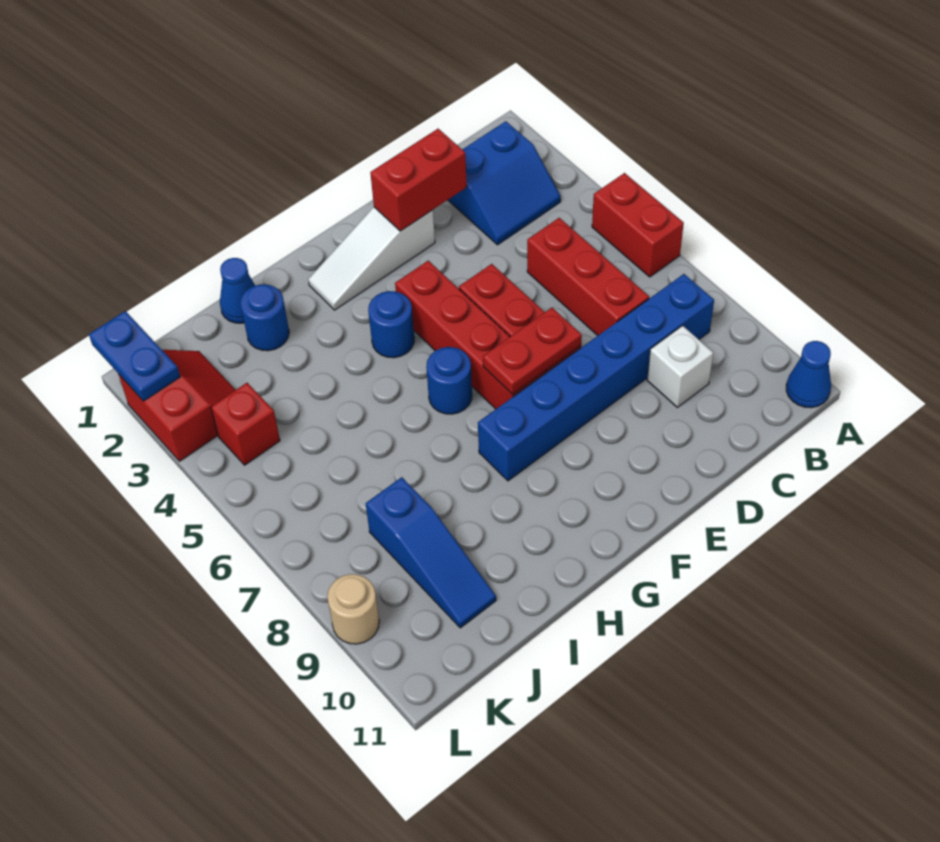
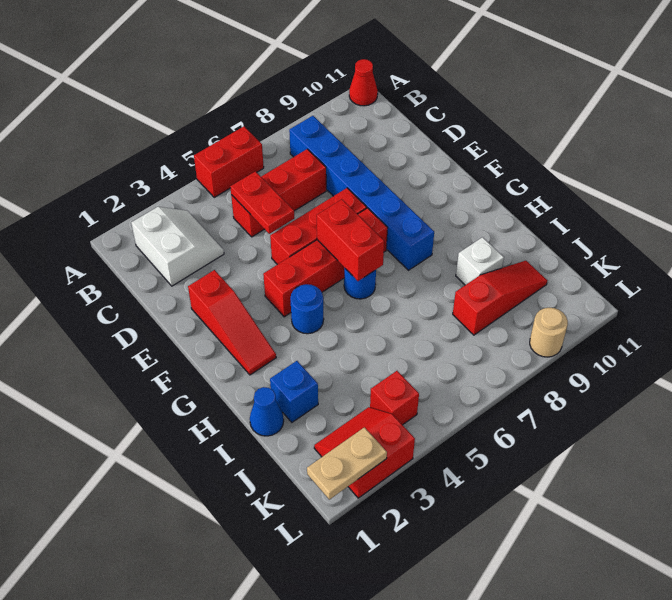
blue 1x1 cone [786,341,831,408] -> red 1x1 cone [349,59,378,106]
blue 2x2 slope [448,121,561,245] -> white 2x2 slope [131,207,224,286]
white 1x1 brick [647,326,713,407] -> white 1x1 brick moved to [456,237,504,285]
red 1x2 brick [370,129,467,231] -> red 1x2 brick moved to [317,200,384,281]
white 1x3 slope [308,207,435,310] -> red 1x3 slope [188,270,276,375]
red 1x2 plate [483,308,582,394] -> red 1x2 plate moved to [230,171,294,234]
blue 1x1 round brick [240,284,289,351] -> blue 1x1 brick [270,361,318,422]
blue 1x3 slope [366,477,496,628] -> red 1x3 slope [453,261,547,335]
blue 1x2 plate [89,311,180,401] -> tan 1x2 plate [307,427,387,499]

